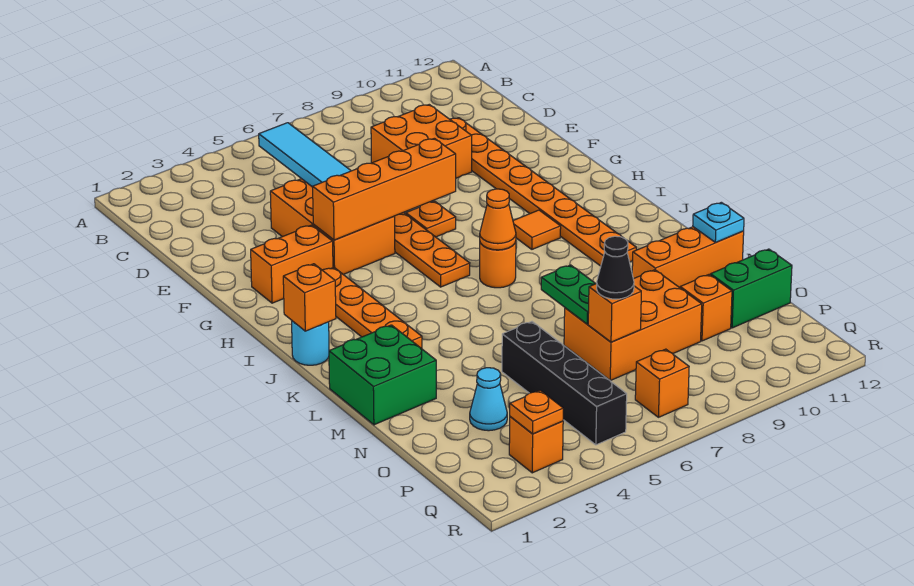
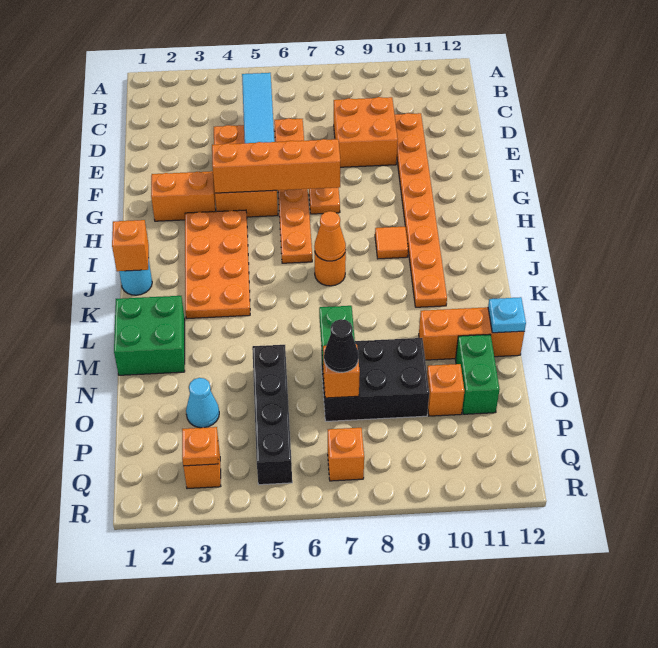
orange 1x4 plate [323,267,422,349] -> orange 2x4 plate [185,210,250,319]
orange 2x3 brick [564,270,702,380] -> black 2x3 brick [321,338,429,421]
green 1x2 brick [710,249,792,328] -> green 1x2 brick turned to [456,334,500,414]

